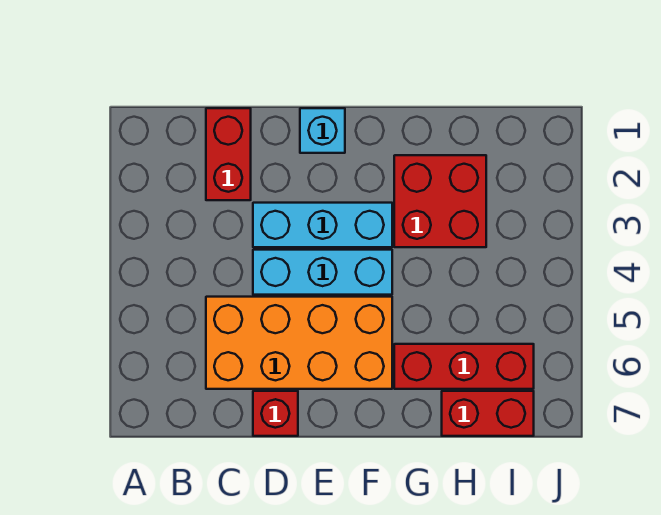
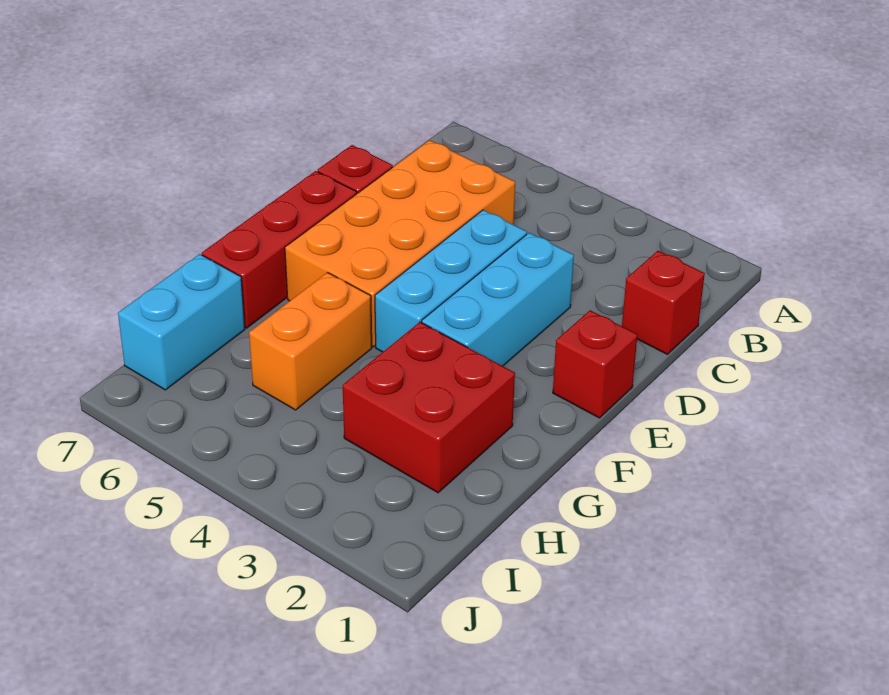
red 1x2 brick [206,108,251,200] -> red 1x1 brick [622,251,705,354]
cyan 1x1 brick [300,108,345,153] -> red 1x1 brick [553,310,637,418]
none -> orange 1x2 brick [249,273,372,410]
red 1x3 brick [394,344,534,389] -> red 1x3 brick moved to [202,171,357,328]
red 1x2 brick [442,391,534,436] -> cyan 1x2 brick [118,254,245,390]

